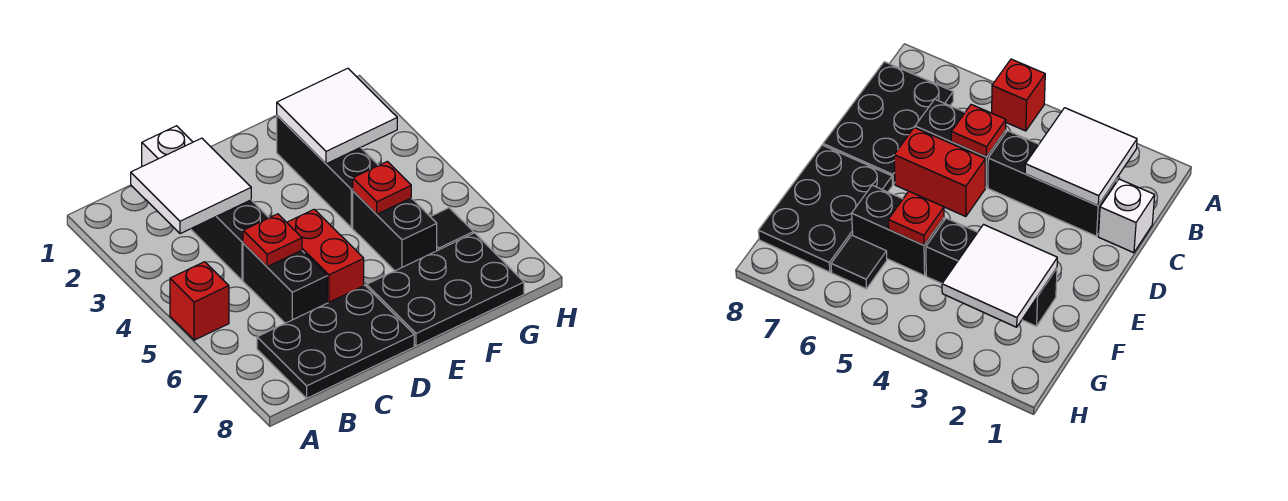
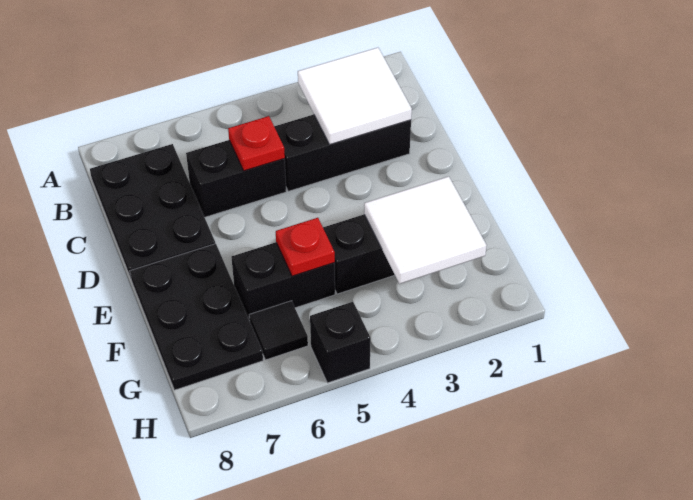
red 1x1 brick [170,262,229,340] -> none
white 1x1 brick [142,126,193,166] -> none
red 1x2 brick [287,209,364,303] -> none
none -> black 1x1 brick [310,302,371,383]

